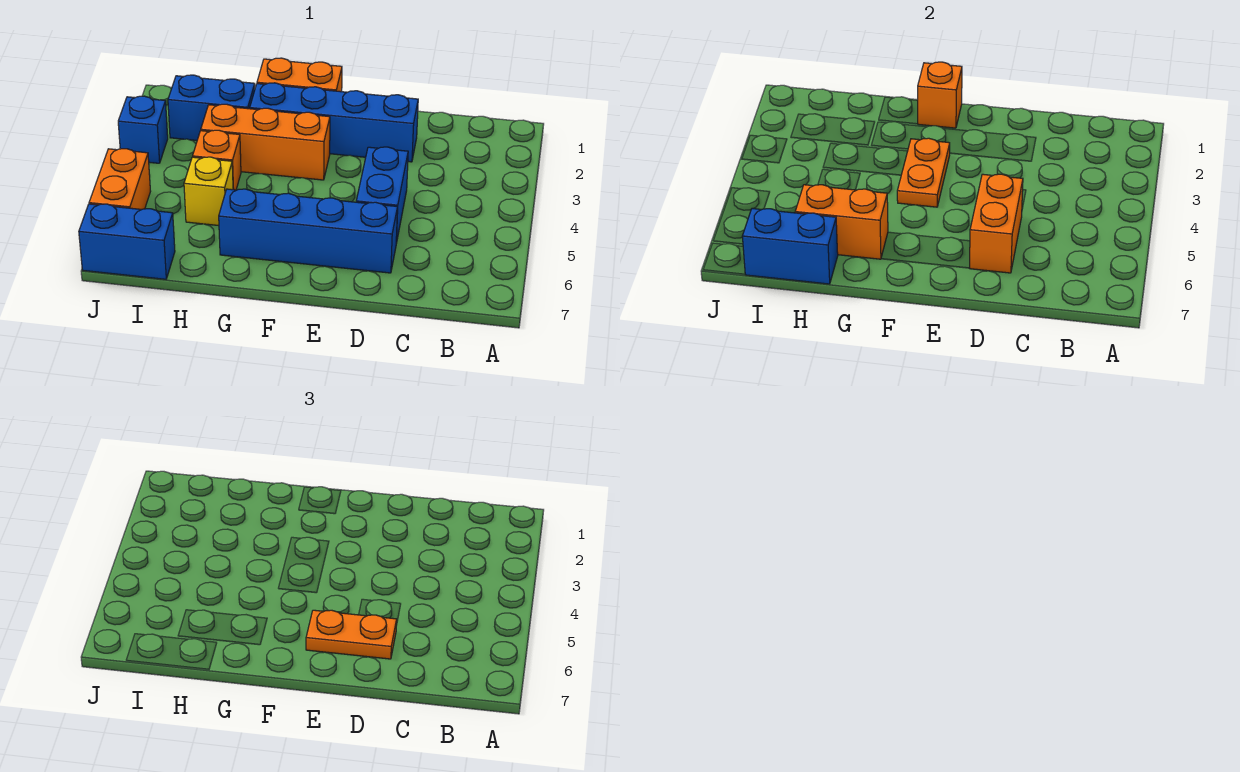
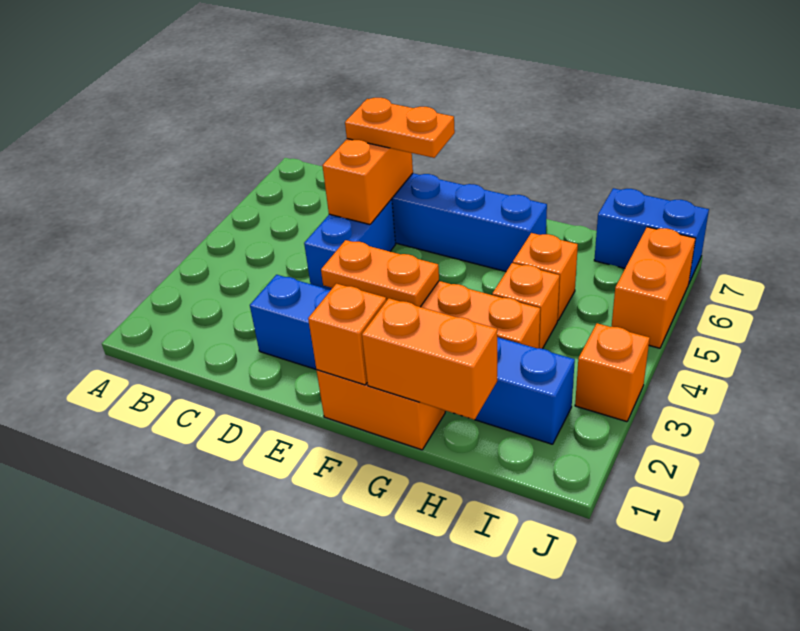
orange 1x2 plate [897,138,950,207] -> orange 1x2 plate turned to [321,240,439,307]
orange 1x2 brick [795,185,888,259] -> orange 1x2 brick moved to [362,298,497,420]
yellow 1x1 brick [184,157,233,226] -> orange 1x1 brick [513,233,578,321]
blue 1x2 brick [742,209,838,284] -> none
blue 1x1 brick [118,96,168,163] -> orange 1x1 brick [575,323,650,422]

